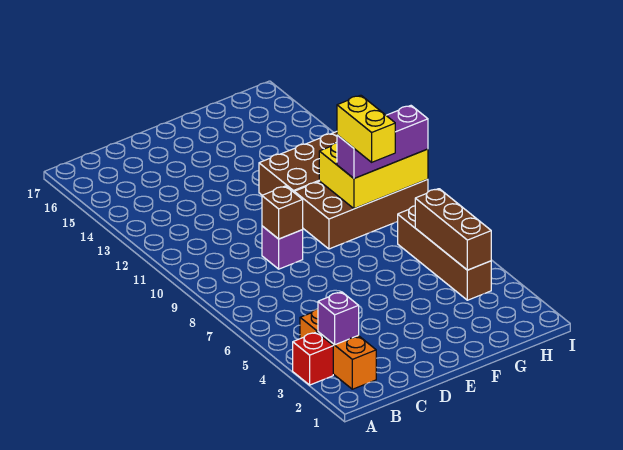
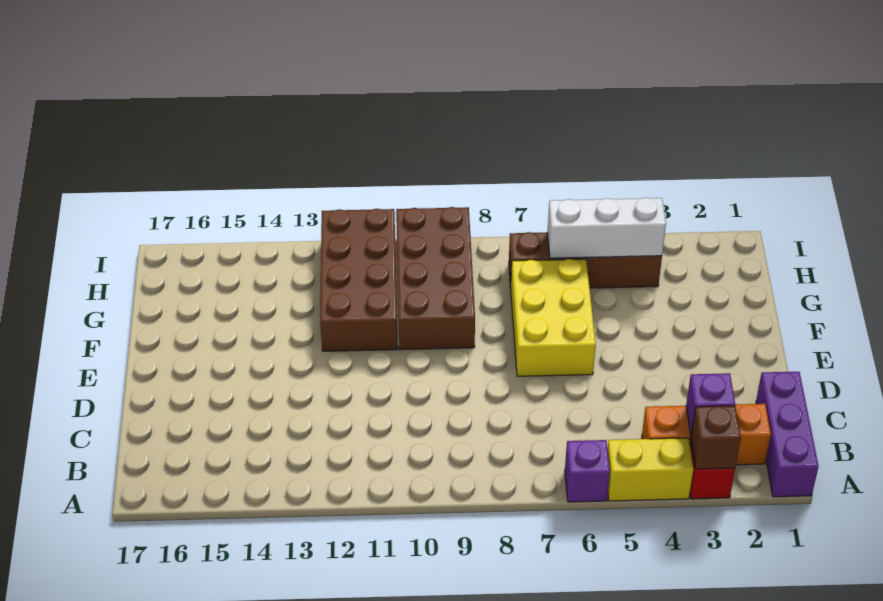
purple 1x1 brick [262,226,303,269] -> purple 1x1 brick moved to [565,440,610,502]
brown 1x1 brick [262,186,303,239] -> brown 1x1 brick moved to [691,406,741,469]
yellow 1x2 brick [337,95,395,162] -> yellow 1x2 brick moved to [607,438,693,501]
yellow 2x3 brick [319,143,428,209] -> yellow 2x3 brick moved to [511,259,596,376]
purple 1x3 brick [337,106,428,178] -> purple 1x3 brick moved to [756,372,819,497]
brown 1x3 brick [415,189,491,270] -> white 1x3 brick [547,197,666,258]

